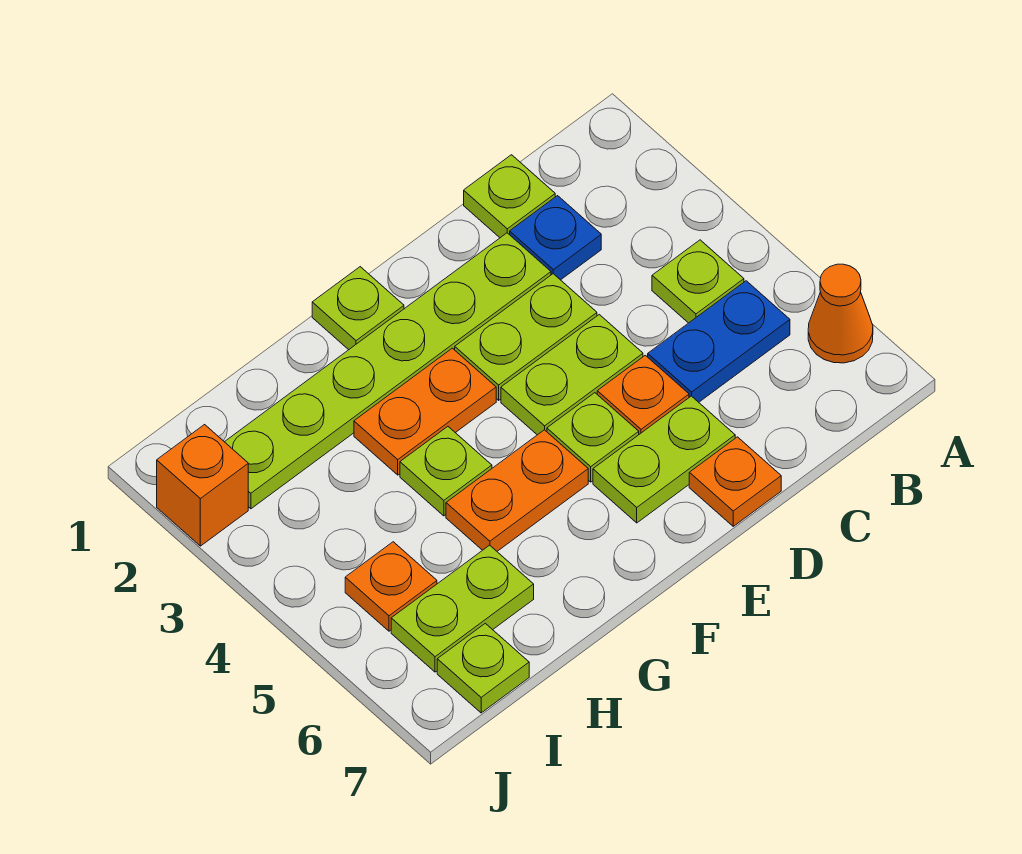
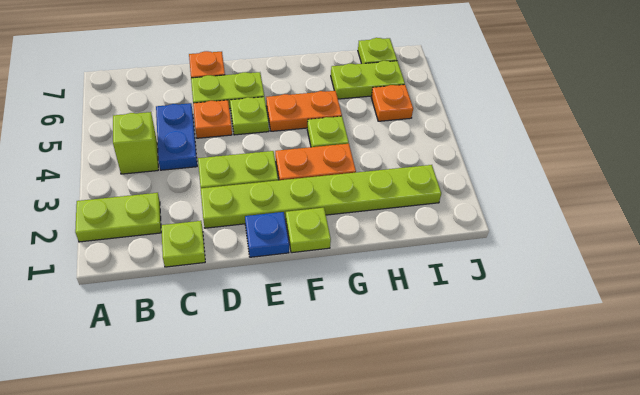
orange 1x1 cone [808,264,873,363] -> none
lime 1x1 plate [652,240,744,323] -> lime 1x1 brick [113,112,158,174]
blue 1x2 plate [648,281,790,402] -> blue 1x2 plate turned to [156,103,197,170]
blue 1x1 plate [510,196,601,280] -> blue 1x1 plate moved to [245,212,289,257]
lime 1x2 plate [501,315,643,435] -> lime 1x2 plate moved to [75,193,161,242]
orange 1x1 brick [157,425,248,546] -> none

